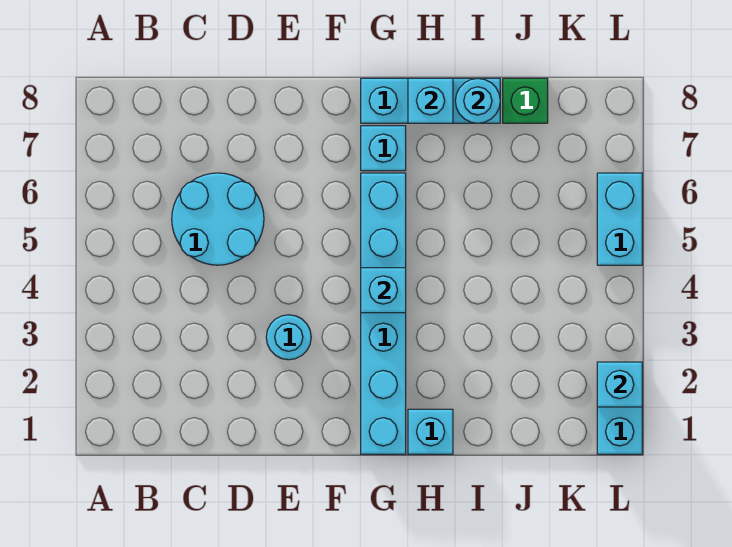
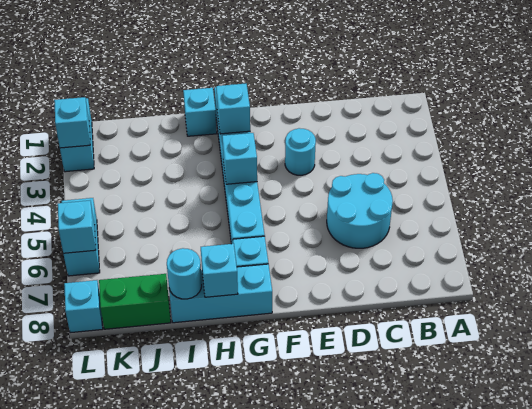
none -> cyan 1x1 brick [216,84,250,134]
green 1x1 brick [503,78,548,123] -> green 1x2 brick [99,274,171,329]
none -> cyan 1x1 brick [58,201,96,253]
none -> cyan 1x1 brick [64,280,103,333]

